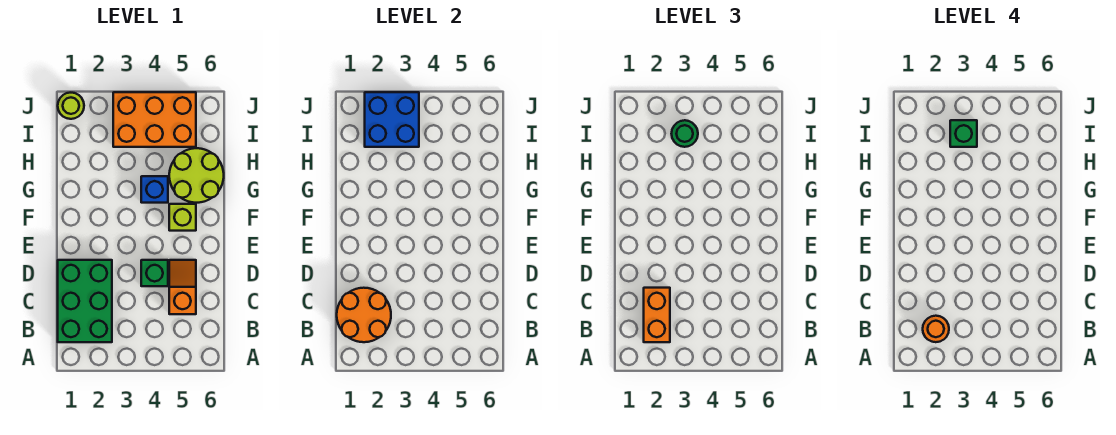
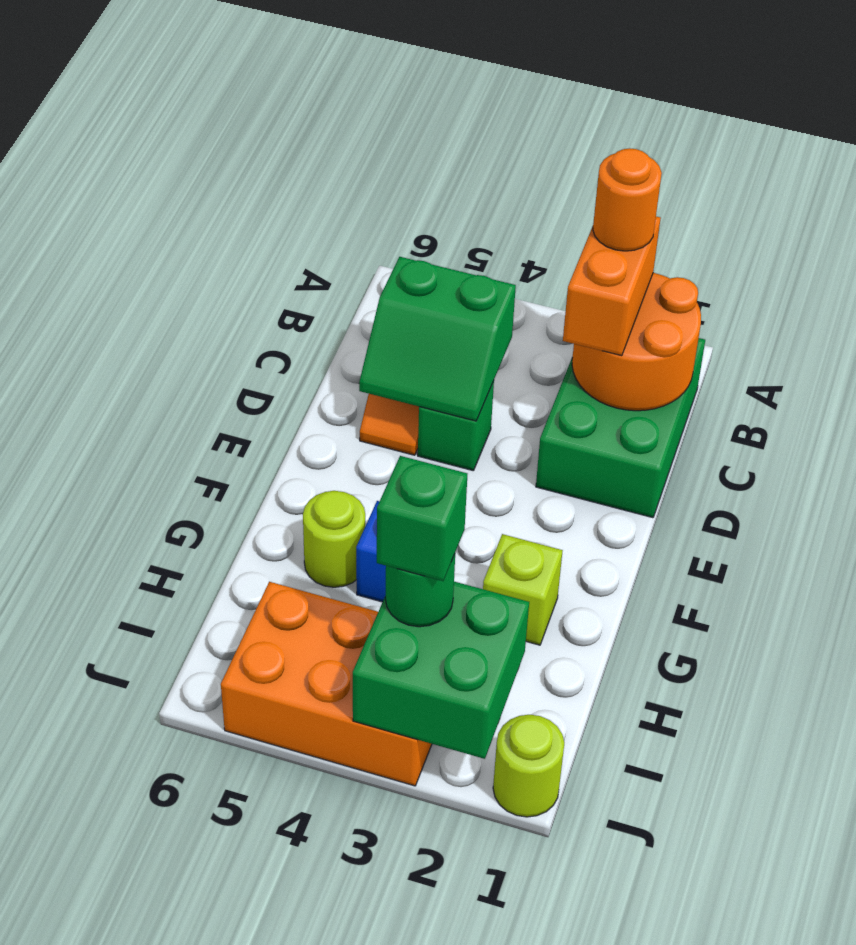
none -> green 2x2 slope [359,257,516,421]
lime 1x1 brick [169,204,196,231] -> lime 1x1 brick moved to [483,534,563,645]
lime 2x2 round brick [169,148,224,203] -> lime 1x1 round brick [303,491,365,587]
blue 2x2 brick [365,92,419,147] -> green 2x2 brick [353,582,529,759]

